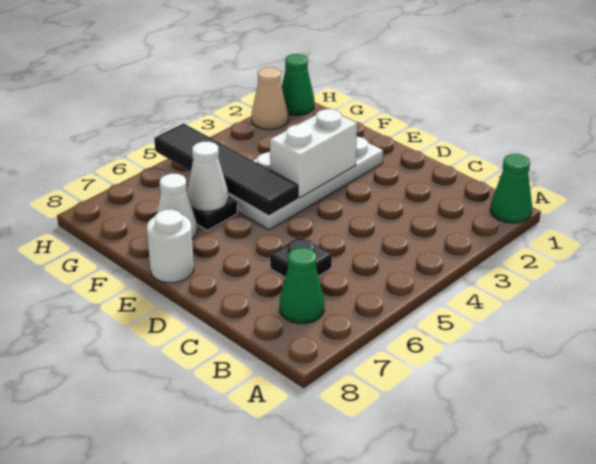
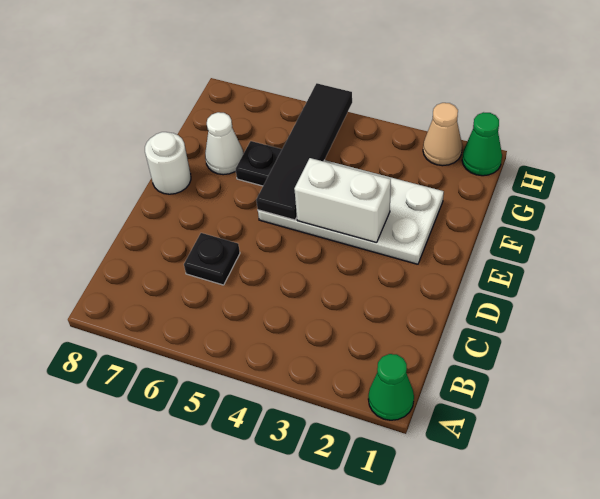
green 1x1 cone [280,248,324,323] -> none
white 1x1 cone [187,142,228,211] -> none

